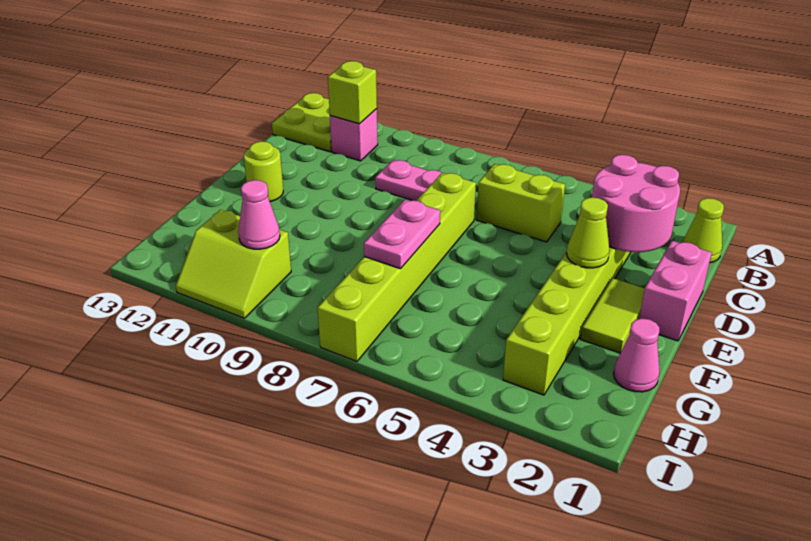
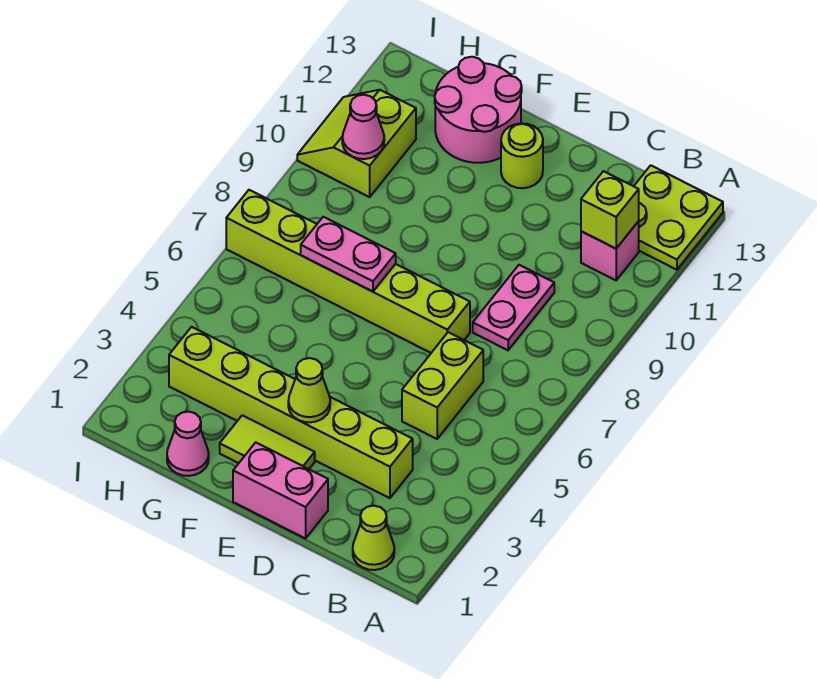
pink 2x2 round brick [592,155,680,252] -> pink 2x2 round brick moved to [435,57,522,163]

